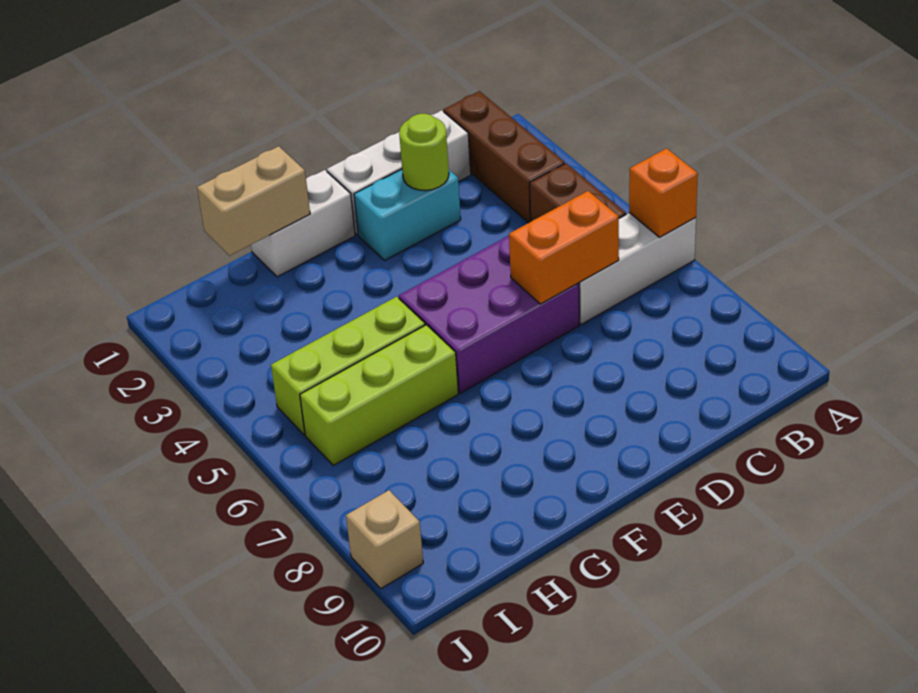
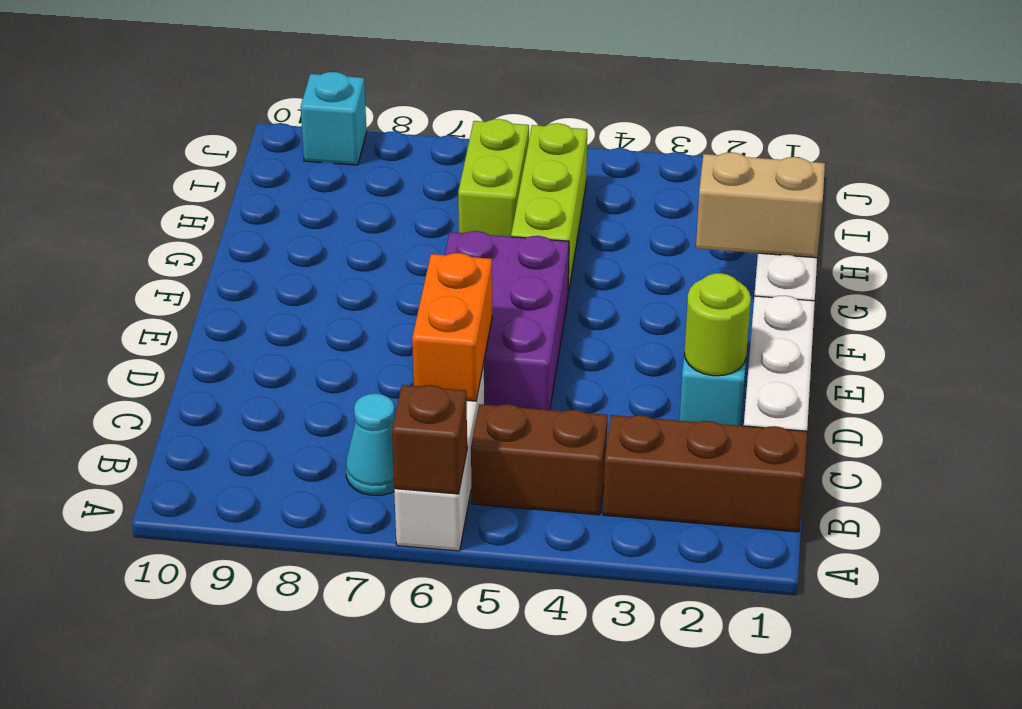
orange 1x1 brick [629,148,698,237] -> brown 1x1 brick [392,385,467,494]
none -> cyan 1x1 cone [346,394,395,495]
tan 1x2 brick [197,146,310,256] -> tan 1x2 brick turned to [696,152,825,258]
lime 1x3 brick [300,325,458,465] -> lime 1x2 brick [458,119,529,237]
tan 1x1 brick [346,490,423,589] -> cyan 1x1 brick [301,72,367,165]

